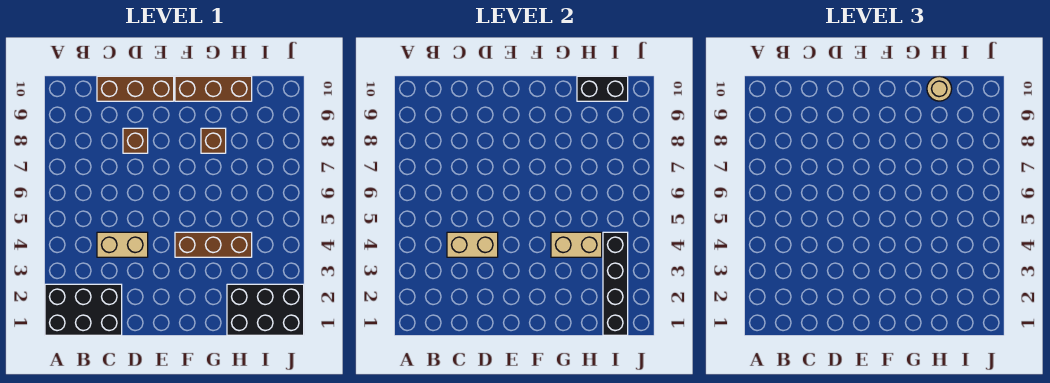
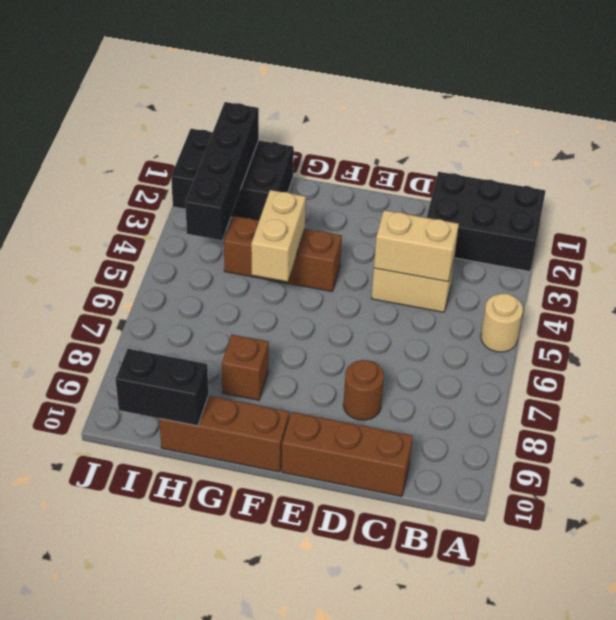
brown 1x1 brick [123,128,148,153] -> brown 1x1 round brick [343,360,384,420]
tan 1x2 brick [551,232,602,257] -> tan 1x2 brick turned to [251,190,306,282]
tan 1x1 round brick [927,76,952,101] -> tan 1x1 round brick moved to [481,294,523,352]

